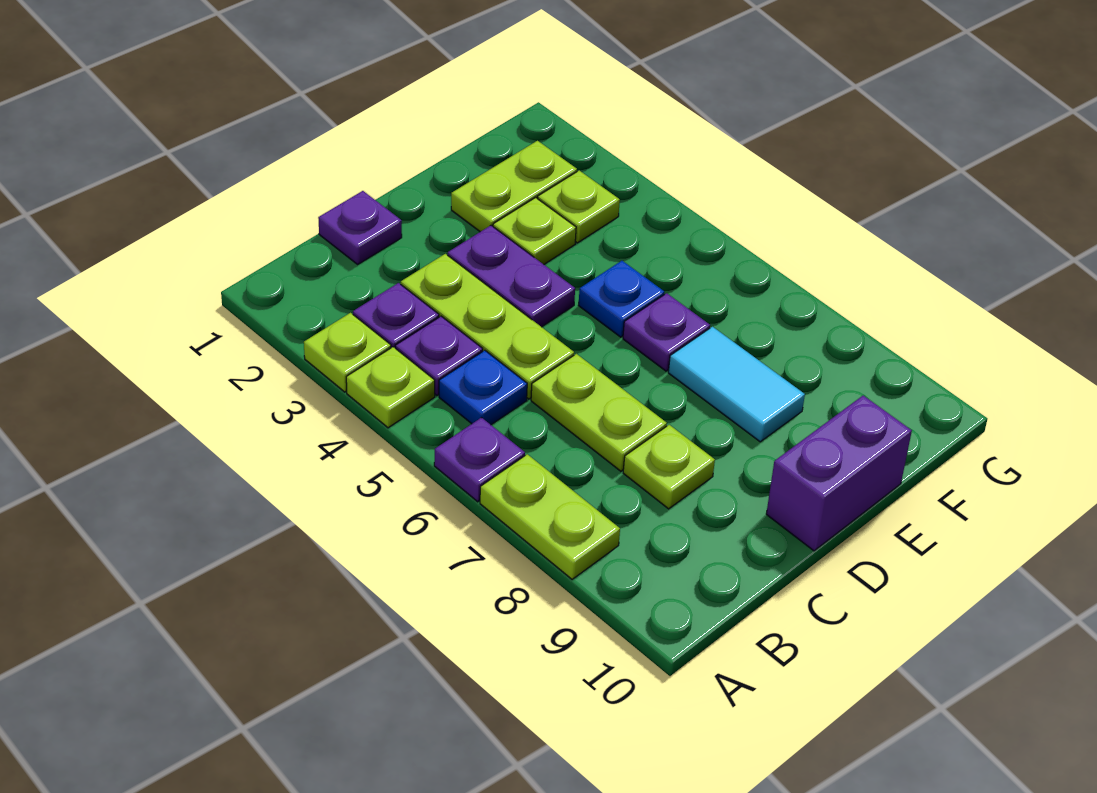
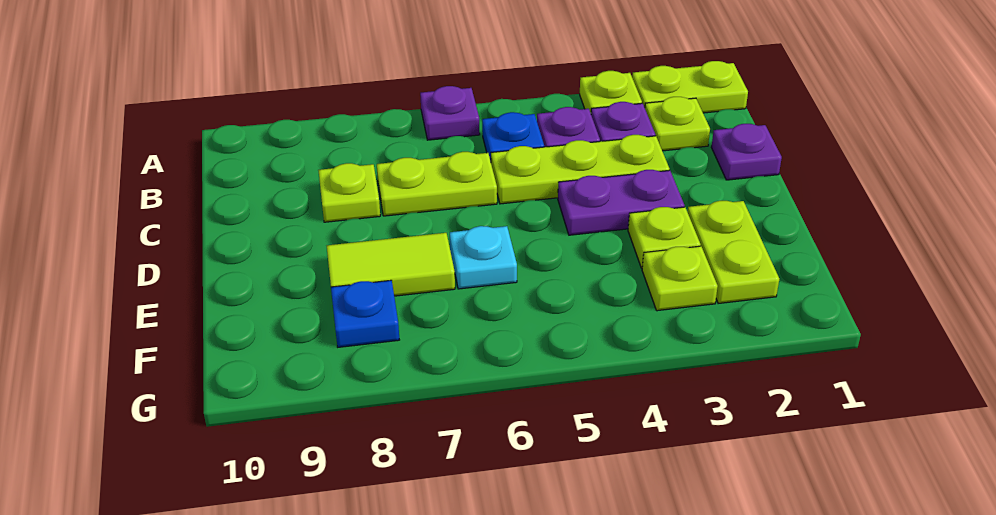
lime 1x1 plate [346,347,435,428] -> lime 1x1 plate moved to [645,97,710,151]
lime 1x2 plate [480,454,620,579] -> lime 1x2 plate moved to [632,61,748,113]
purple 1x2 brick [766,396,912,551] -> none
blue 1x1 plate [578,261,664,337] -> blue 1x1 plate moved to [331,280,399,347]
purple 1x1 plate [623,293,710,371] -> cyan 1x1 plate [450,226,517,289]
cyan 1x2 tile [668,327,805,442] -> lime 1x2 tile [327,233,455,296]

